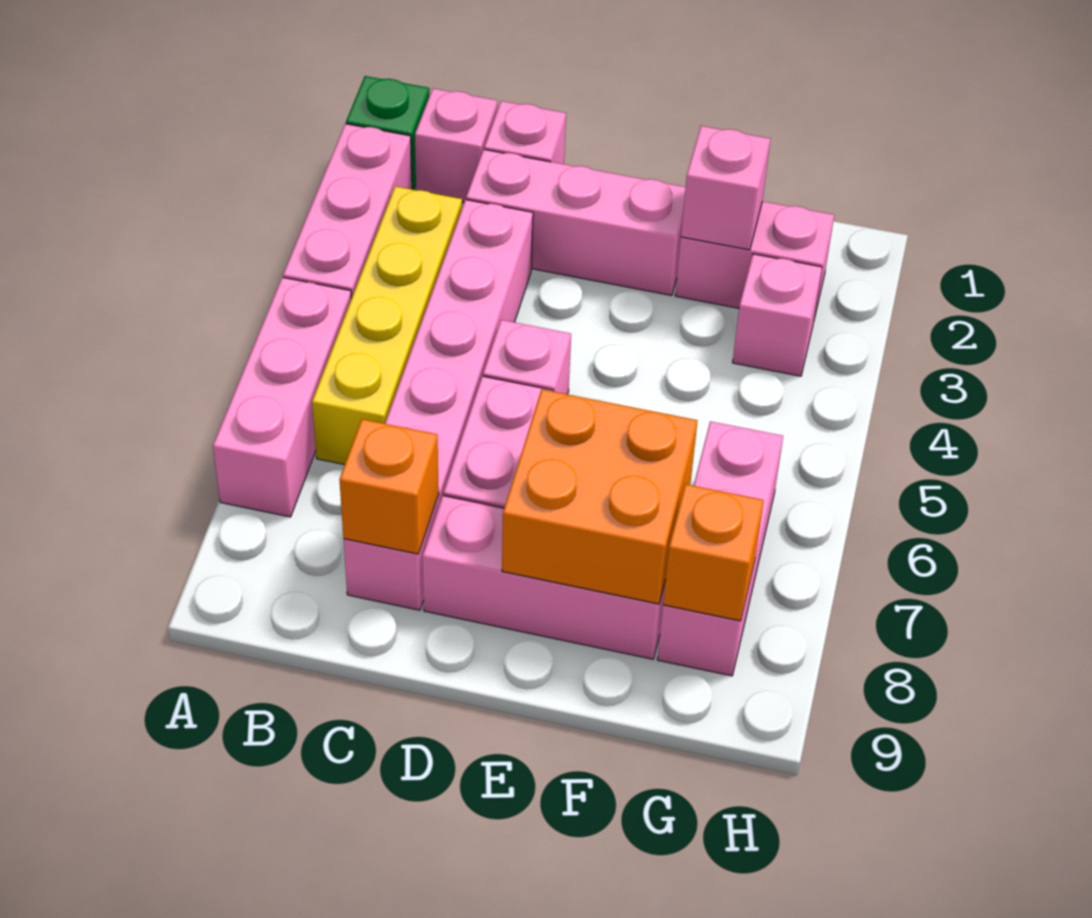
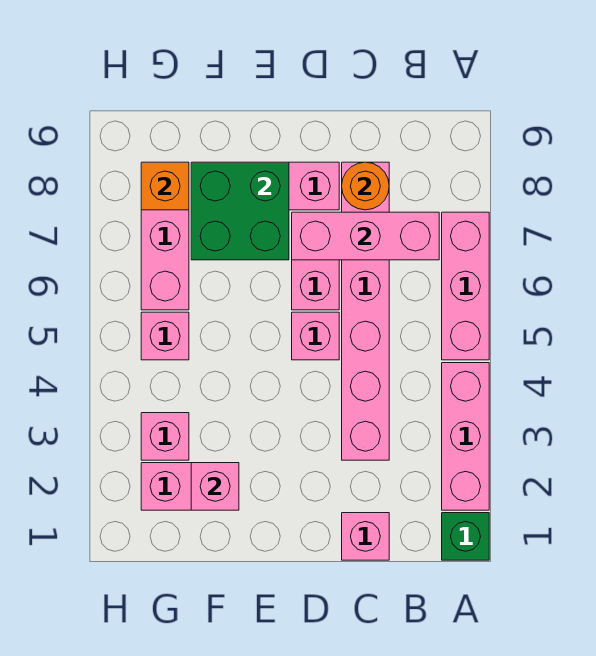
pink 1x1 brick [415,89,497,203] -> pink 1x1 brick moved to [141,312,189,360]
yellow 1x4 brick [312,186,462,465] -> none
pink 1x3 brick [466,150,686,296] -> pink 1x3 brick moved to [292,212,439,260]
orange 1x1 brick [339,419,439,554] -> orange 1x1 round brick [342,162,389,210]
orange 2x2 brick [502,389,698,604] -> green 2x2 brick [191,162,289,260]

